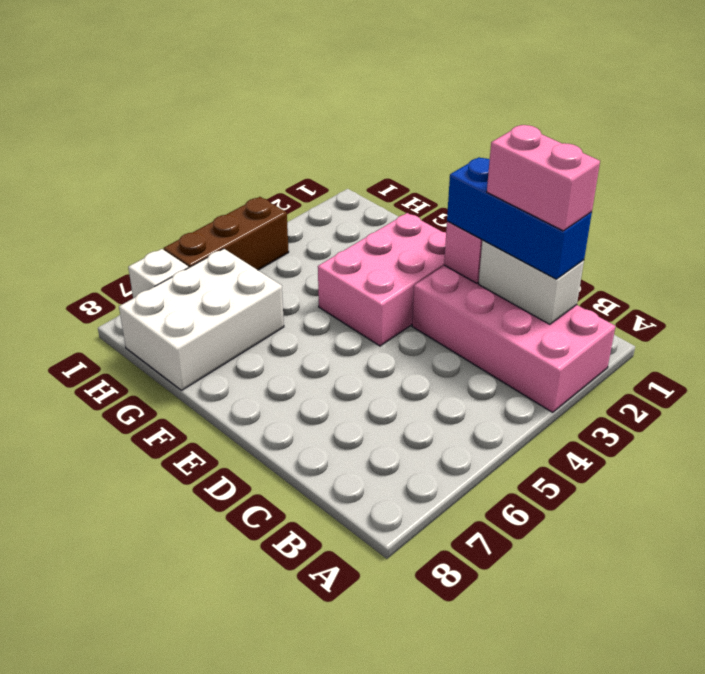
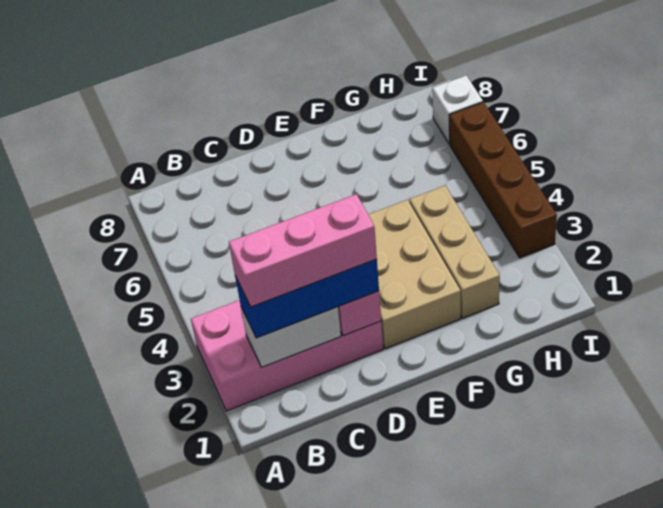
pink 1x2 brick [487,125,600,231] -> pink 1x3 brick [229,194,377,307]
pink 2x3 brick [318,213,446,346] -> tan 2x3 brick [368,200,461,349]
none -> tan 1x3 brick [409,186,500,318]
white 2x3 brick [119,249,284,390] -> none
brown 1x3 brick [164,197,289,270] -> brown 1x4 brick [449,102,557,258]

